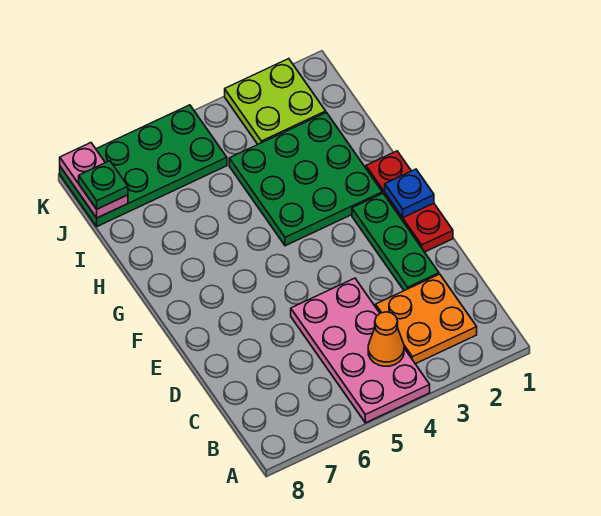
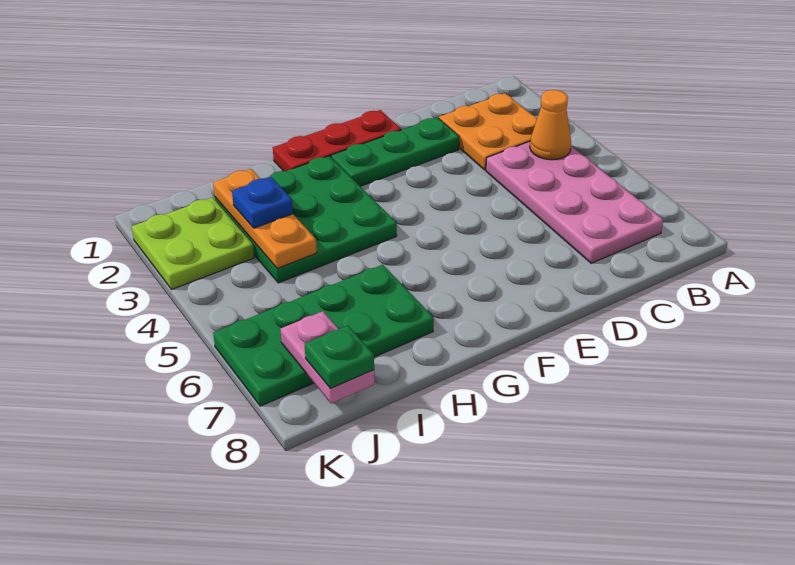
pink 2x4 plate [291,278,430,423] -> pink 2x4 plate turned to [486,142,663,263]
blue 1x1 plate [385,169,434,217] -> blue 1x1 plate moved to [232,177,293,228]
none -> orange 1x3 plate [213,169,317,268]
green 2x4 plate [60,105,227,226] -> green 2x4 plate turned to [213,265,434,406]
pink 1x2 plate [60,143,128,218] -> pink 1x2 plate turned to [280,311,374,404]

